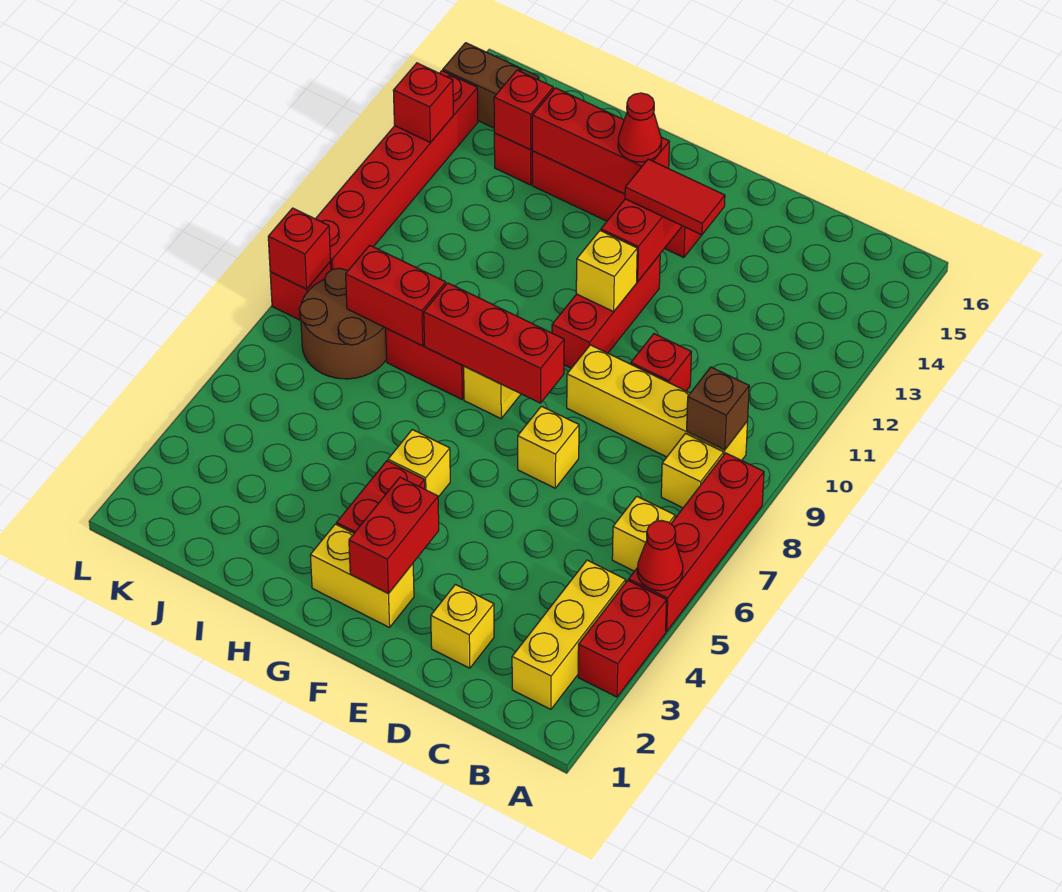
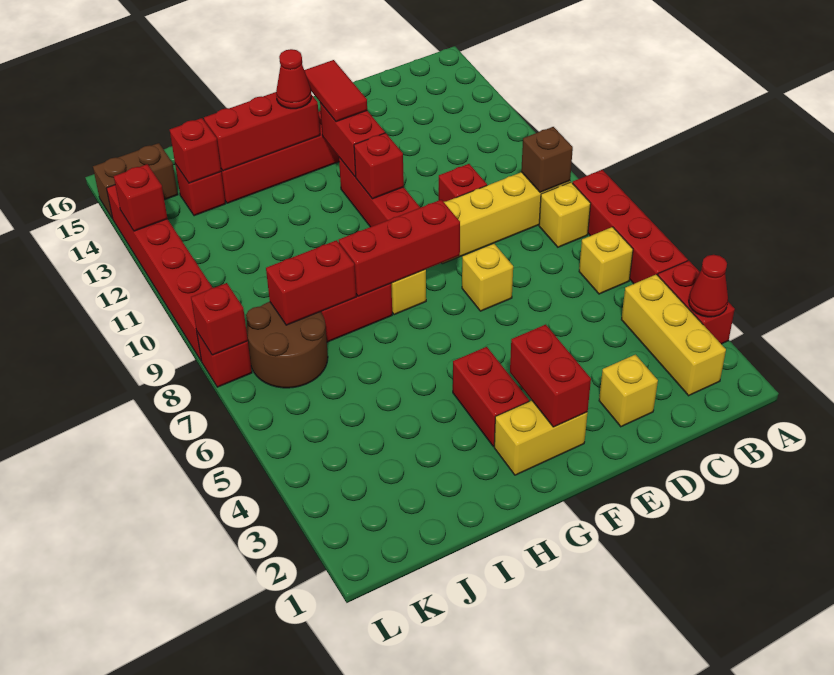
red 1x1 cone [637,521,683,591] -> red 1x1 cone moved to [689,255,728,317]
red 1x2 tile [625,159,725,235] -> red 1x2 tile turned to [304,60,367,122]
yellow 1x1 brick [576,231,637,312] -> red 1x1 brick [354,133,404,199]
yellow 1x1 brick [388,430,450,497] -> none

